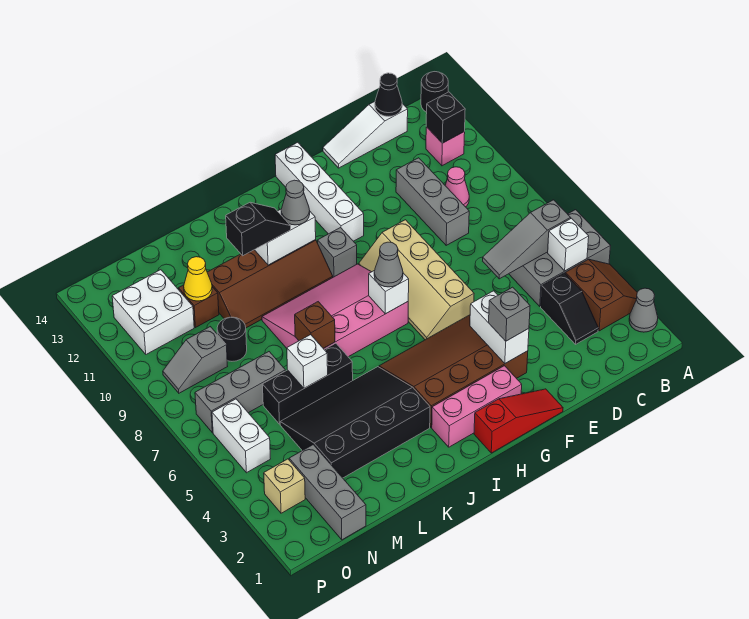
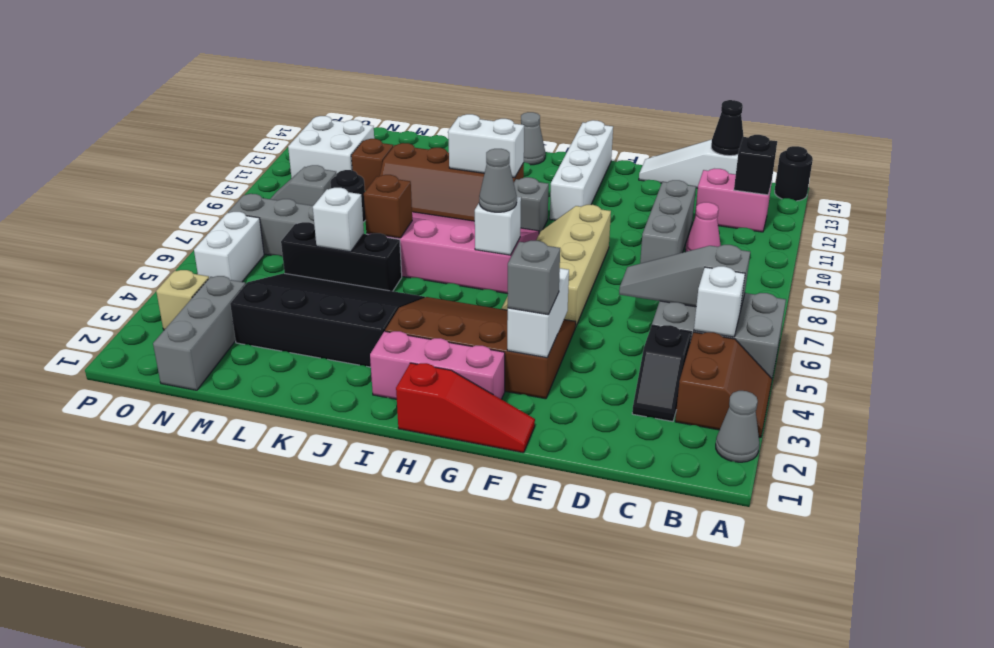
pink 1x1 brick [426,127,465,166] -> pink 1x2 brick [695,169,772,232]
grey 1x1 cone [281,180,310,225] -> grey 1x1 cone moved to [521,112,545,165]
black 1x2 slope [226,202,291,256] -> none
yellow 1x1 cone [184,257,212,301] -> none

